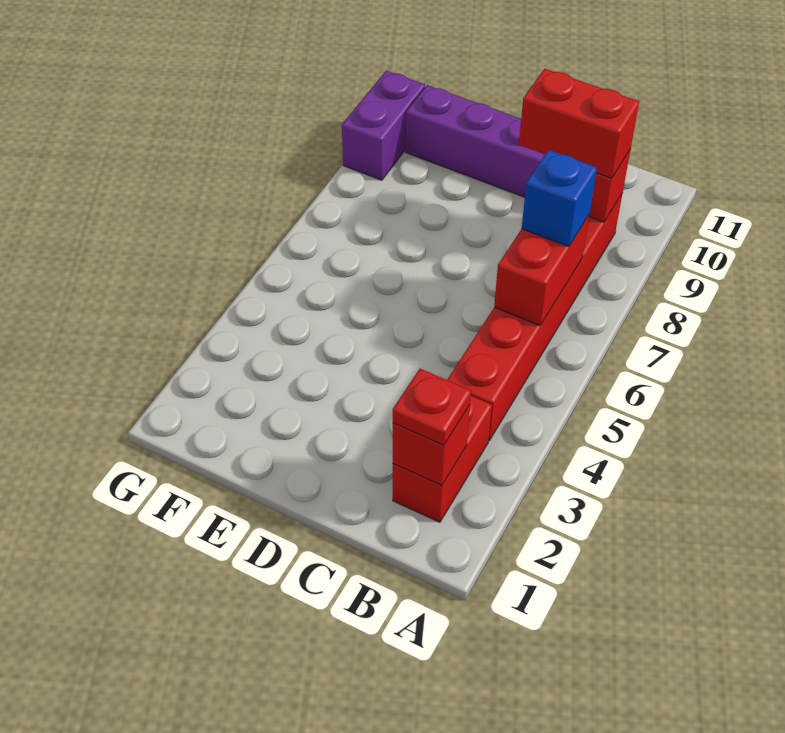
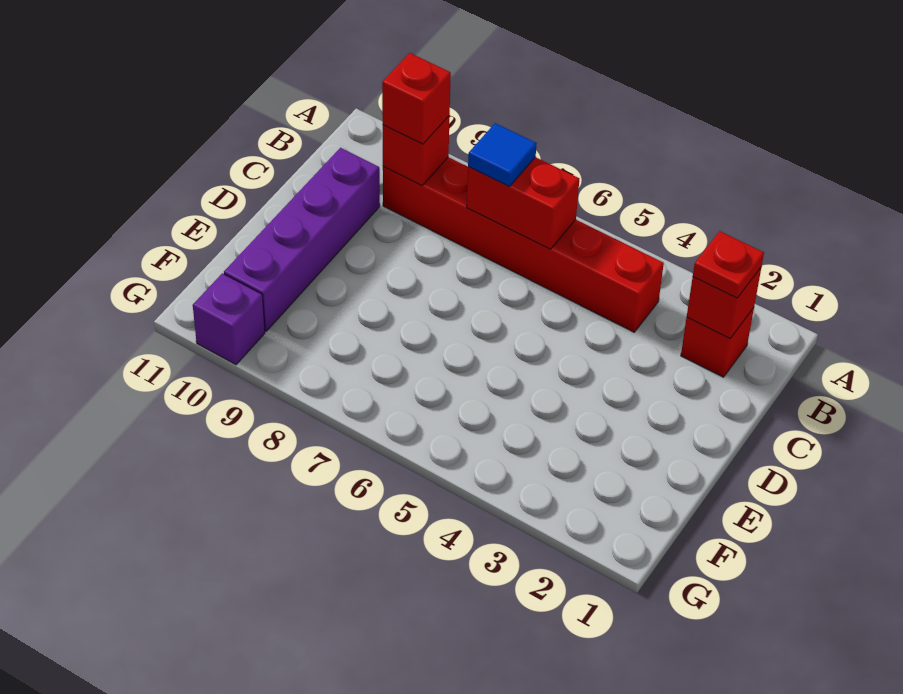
red 1x2 brick [393,396,492,522] -> red 1x1 brick [681,308,754,377]
blue 1x1 brick [522,150,597,247] -> blue 1x1 tile [468,123,537,187]
red 1x2 brick [519,69,639,178] -> red 1x1 brick [382,53,451,144]
purple 1x2 brick [342,70,425,180] -> purple 1x1 brick [193,273,265,365]

